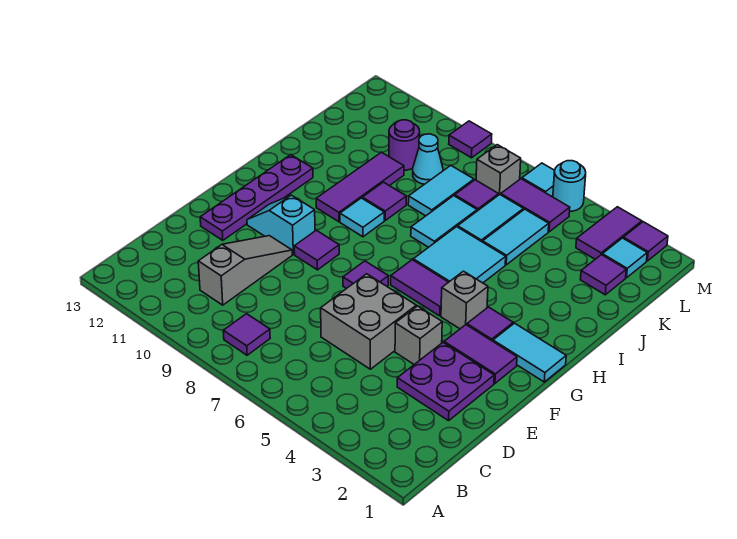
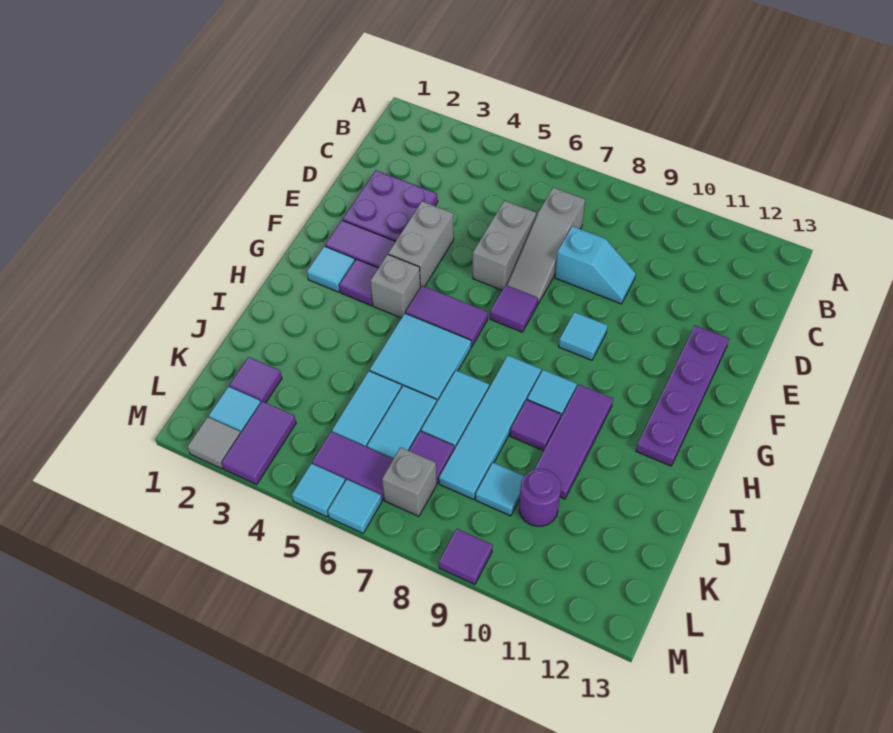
purple 1x1 tile [223,314,270,355] -> none
grey 1x3 slope [198,236,292,305] -> grey 1x3 slope moved to [507,187,585,304]
grey 2x2 brick [321,274,416,369] -> grey 1x2 brick [473,201,536,290]
grey 1x1 brick [395,306,442,364] -> grey 1x2 brick [388,201,454,287]
purple 1x1 tile [294,230,339,270] -> cyan 1x1 tile [559,312,607,360]
cyan 1x2 slope [247,195,315,254] -> cyan 1x2 slope moved to [555,226,636,304]
cyan 1x2 tile [493,323,566,382] -> cyan 1x1 tile [307,246,355,292]
cyan 1x2 tile [408,165,474,216] -> cyan 1x4 tile [439,355,541,500]
cyan 1x1 cone [413,134,443,184] -> cyan 1x1 tile [476,463,524,516]
purple 1x1 tile [623,222,668,261] -> grey 1x1 tile [187,417,240,469]
cyan 1x1 round brick [553,161,586,211] -> cyan 1x1 tile [292,464,345,517]

